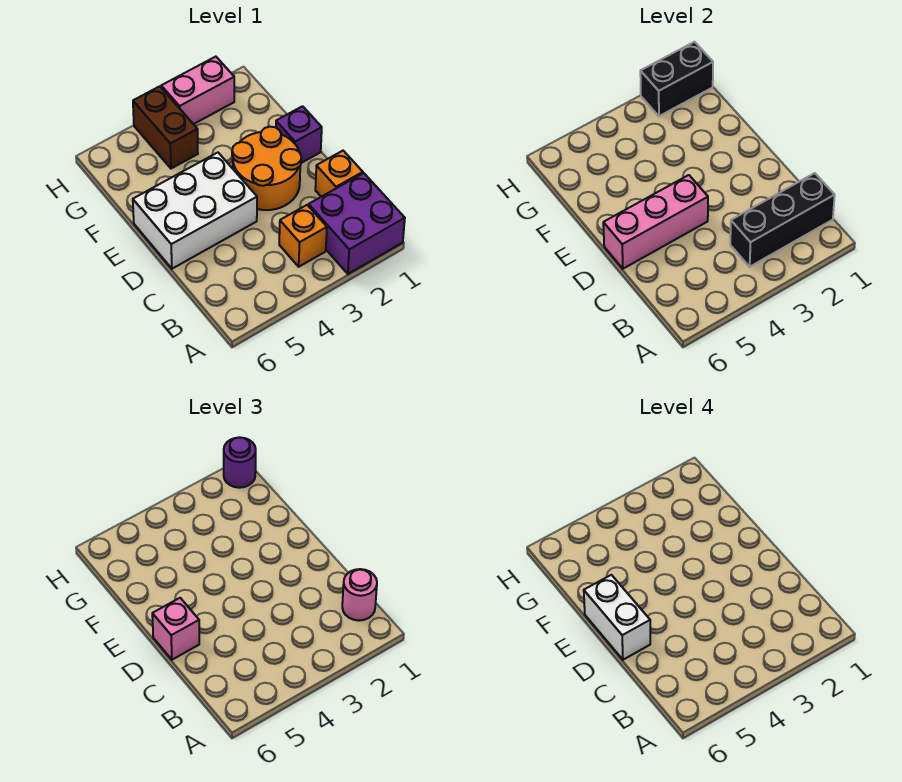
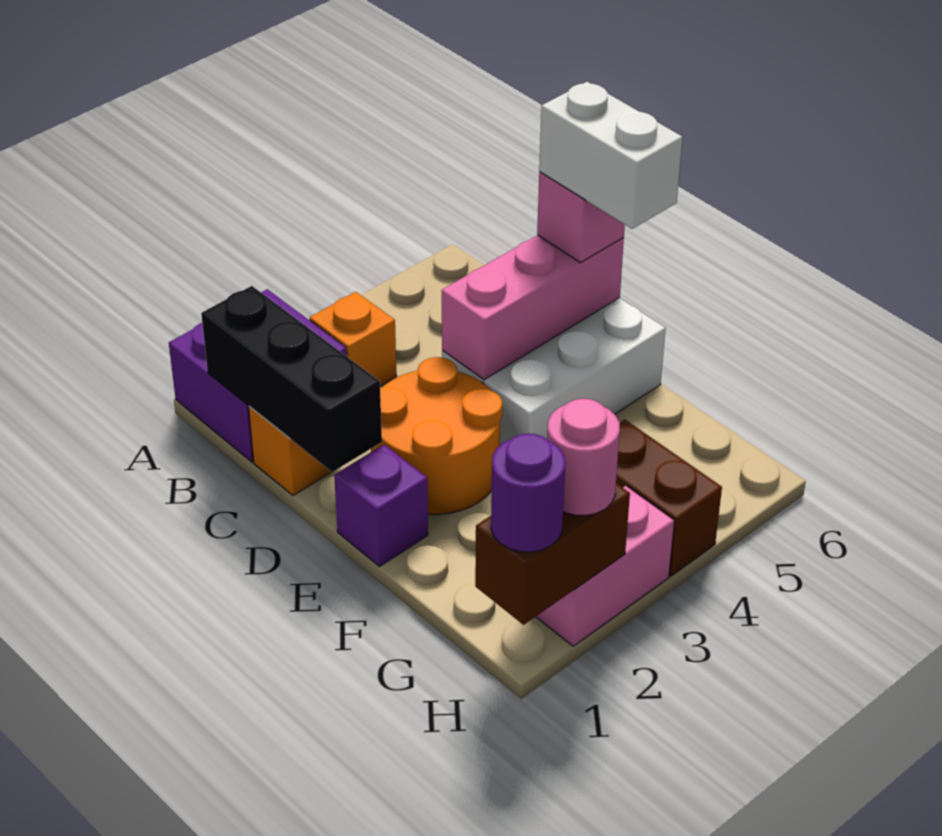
black 1x3 brick [730,173,835,267] -> black 1x3 brick turned to [201,286,382,472]
pink 1x1 round brick [342,569,377,621] -> pink 1x1 round brick moved to [547,399,620,516]
black 1x2 brick [640,42,713,116] -> brown 1x2 brick [475,483,630,625]

